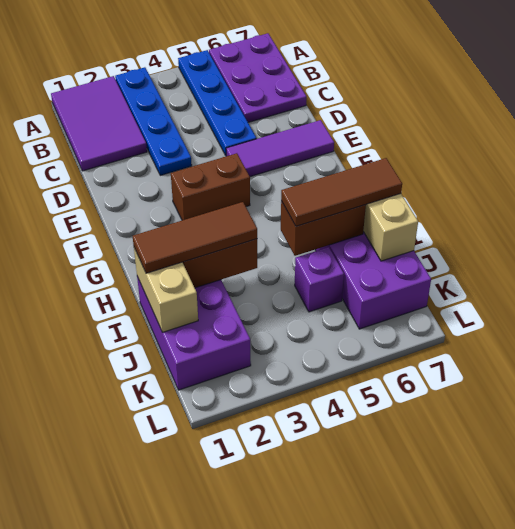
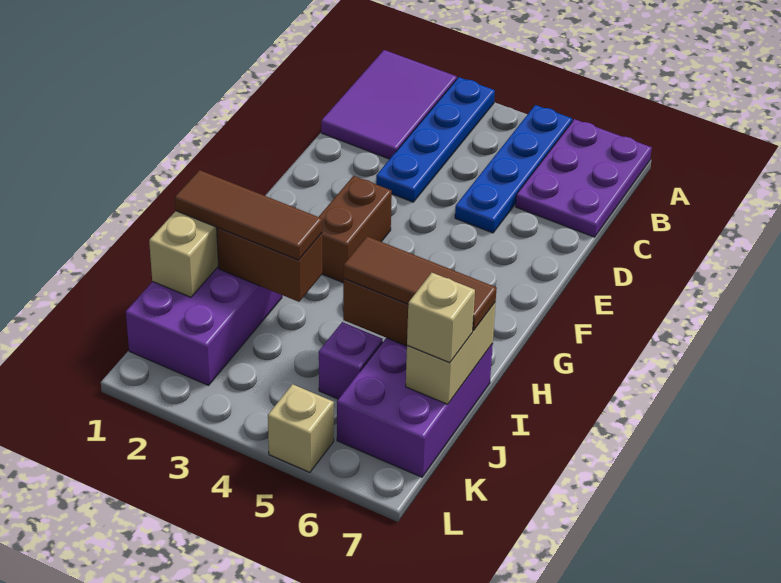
purple 1x3 tile [226,120,334,177] -> none
brown 1x2 brick [171,153,250,220] -> brown 1x2 brick turned to [319,176,392,283]
none -> tan 1x1 brick [407,273,475,363]
none -> tan 1x1 brick [268,384,334,472]

